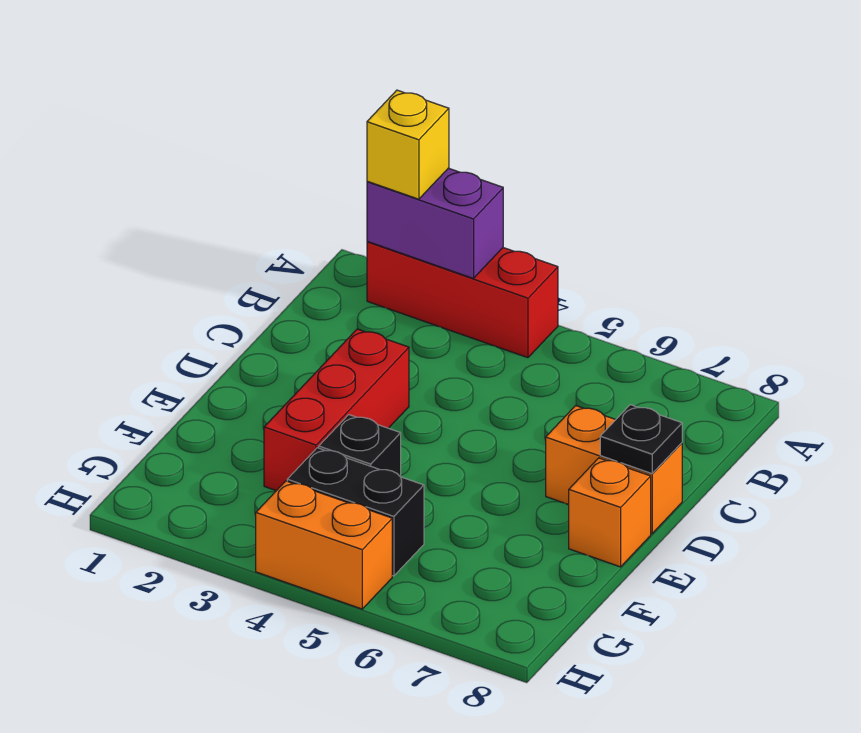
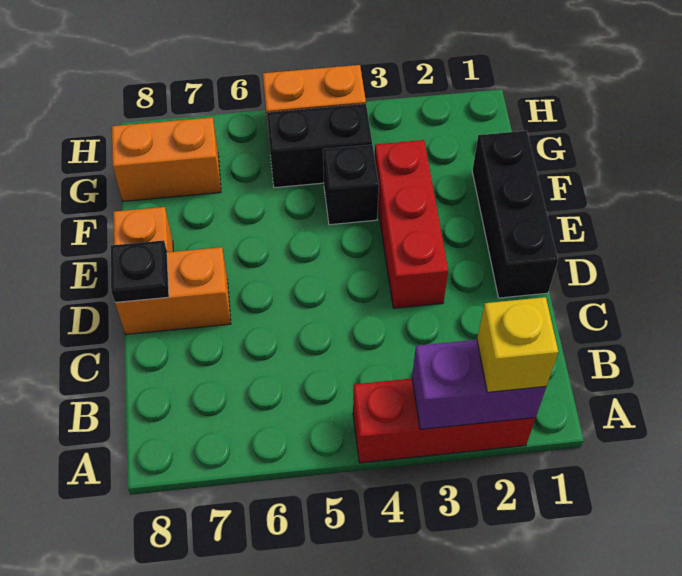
none -> black 1x3 brick [472,131,558,298]
none -> orange 1x2 brick [112,117,221,201]

